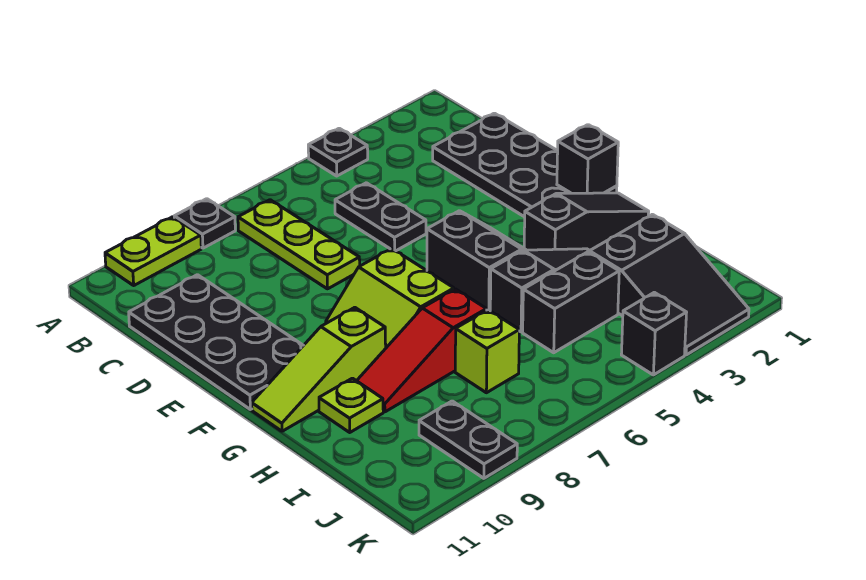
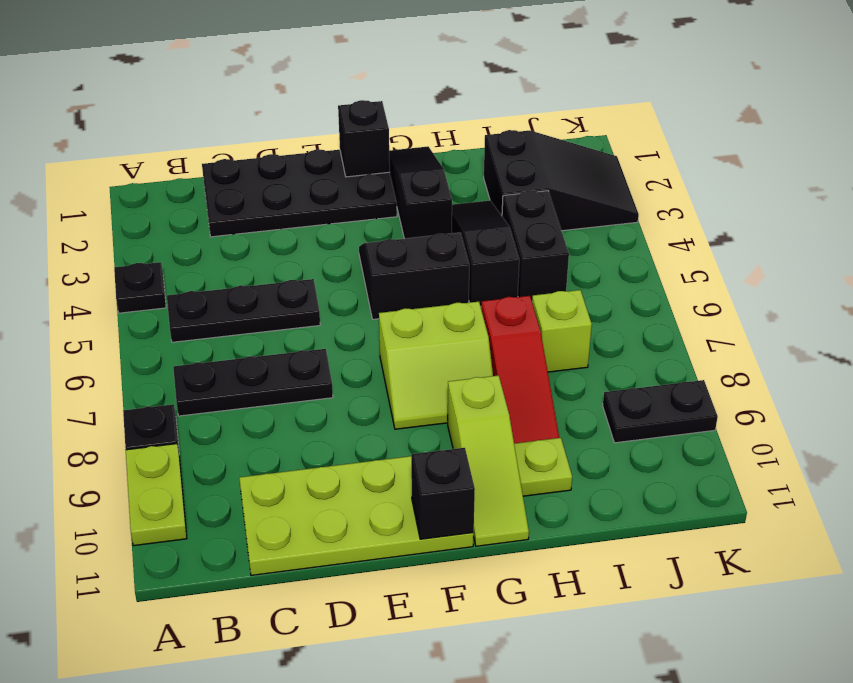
lime 1x3 plate [238,200,360,289] -> black 1x3 plate [173,349,333,416]
black 1x2 plate [335,183,426,251] -> black 1x3 plate [167,279,320,342]
black 2x4 plate [129,275,304,409] -> lime 2x4 plate [239,456,474,575]
black 1x1 brick [621,292,687,375] -> black 1x1 brick moved to [411,448,475,539]

